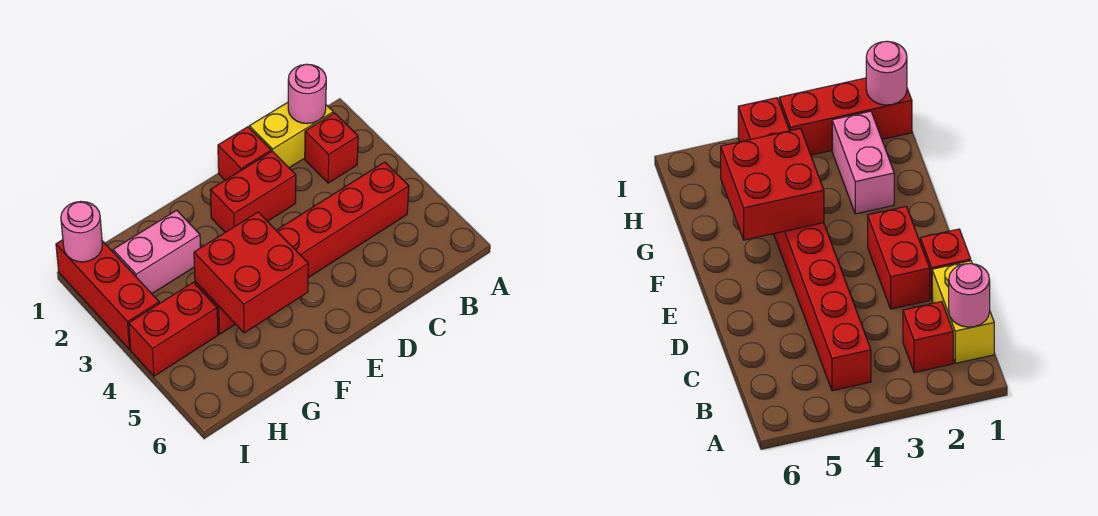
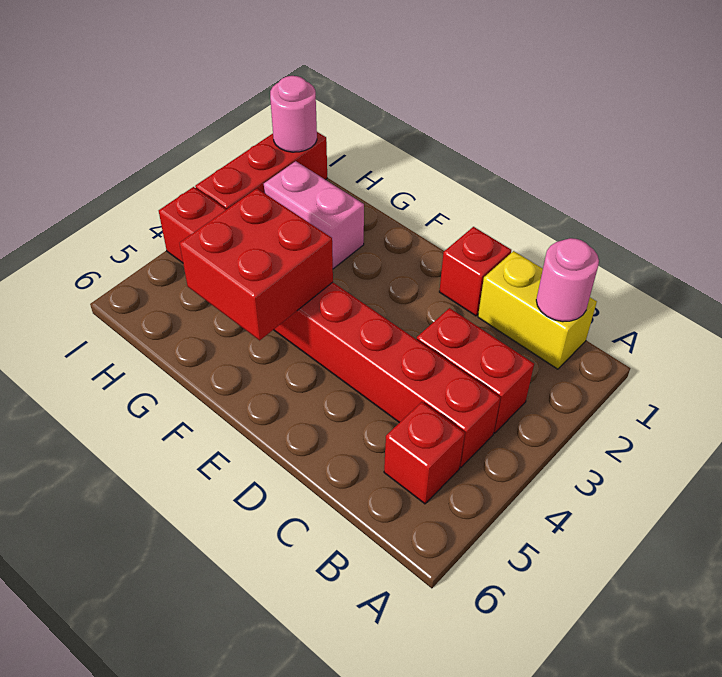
red 1x1 brick [305,113,358,183] -> red 1x1 brick moved to [384,402,465,504]
red 1x2 brick [210,151,296,232] -> red 1x2 brick moved to [417,308,534,433]

